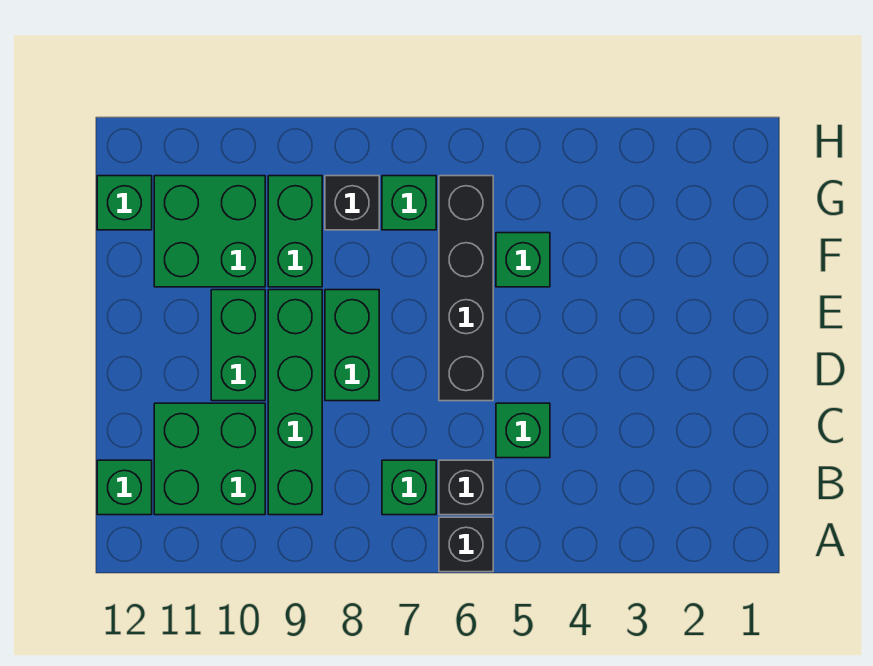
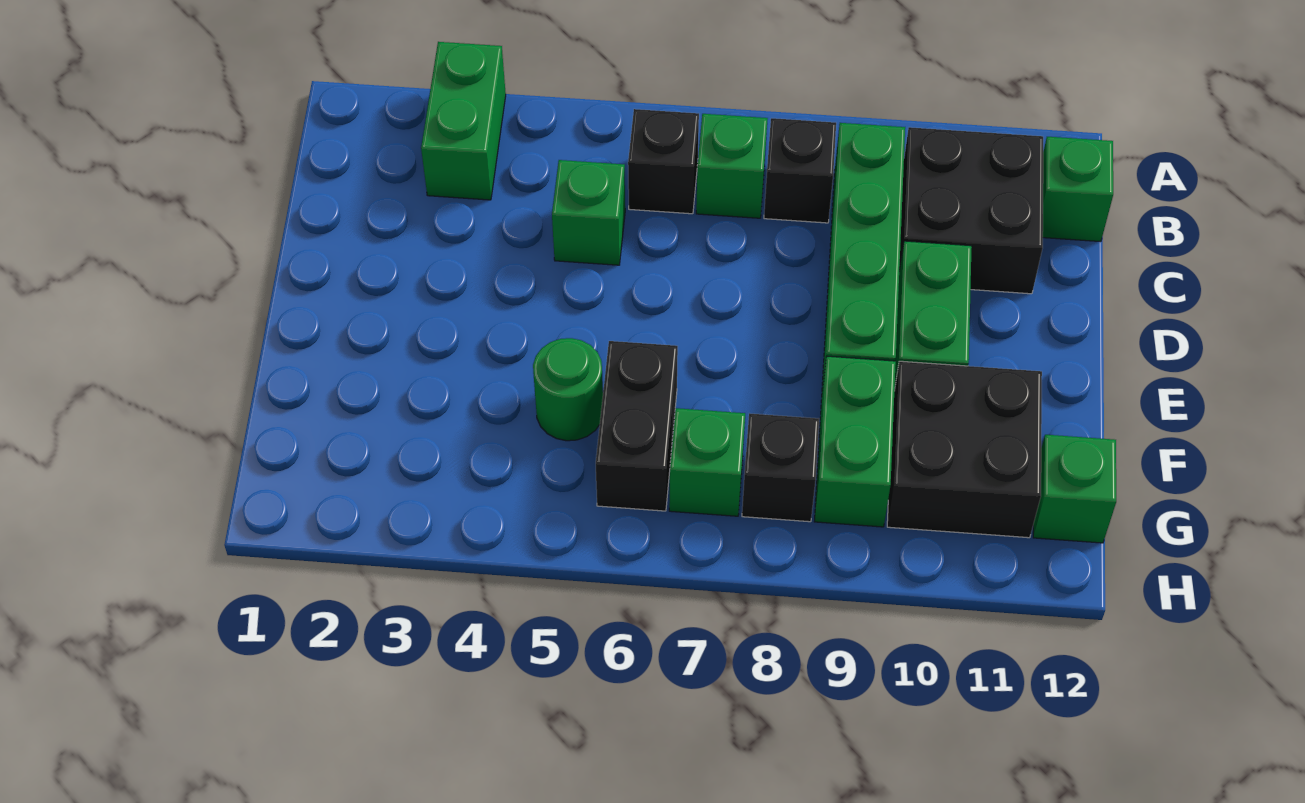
black 1x1 brick [439,517,493,572] -> black 1x1 brick moved to [764,118,836,223]
green 2x2 brick [154,403,265,515] -> black 2x2 brick [899,127,1043,294]
black 1x4 brick [439,176,493,401] -> black 1x2 brick [596,341,678,511]
green 1x2 brick [325,290,379,401] -> green 1x2 brick moved to [421,42,506,200]
green 1x1 brick [496,233,550,287] -> green 1x1 round brick [533,338,603,441]
green 2x2 brick [154,176,265,287] -> black 2x2 brick [887,361,1042,538]

